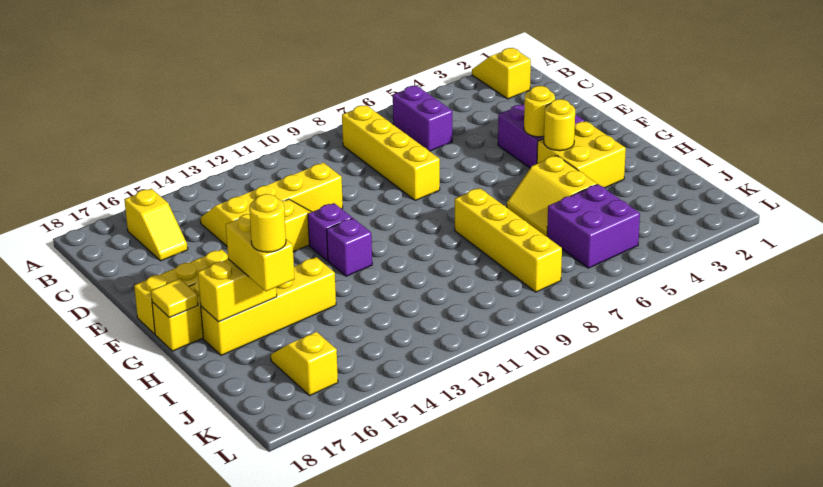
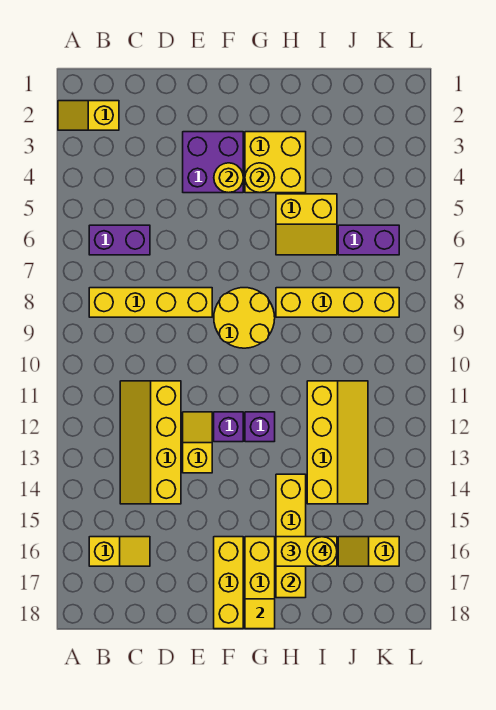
none -> yellow 2x2 round brick [214,288,275,348]
none -> yellow 2x4 slope [307,381,368,504]
purple 2x2 brick [547,184,640,268] -> purple 1x2 brick [338,225,399,255]

